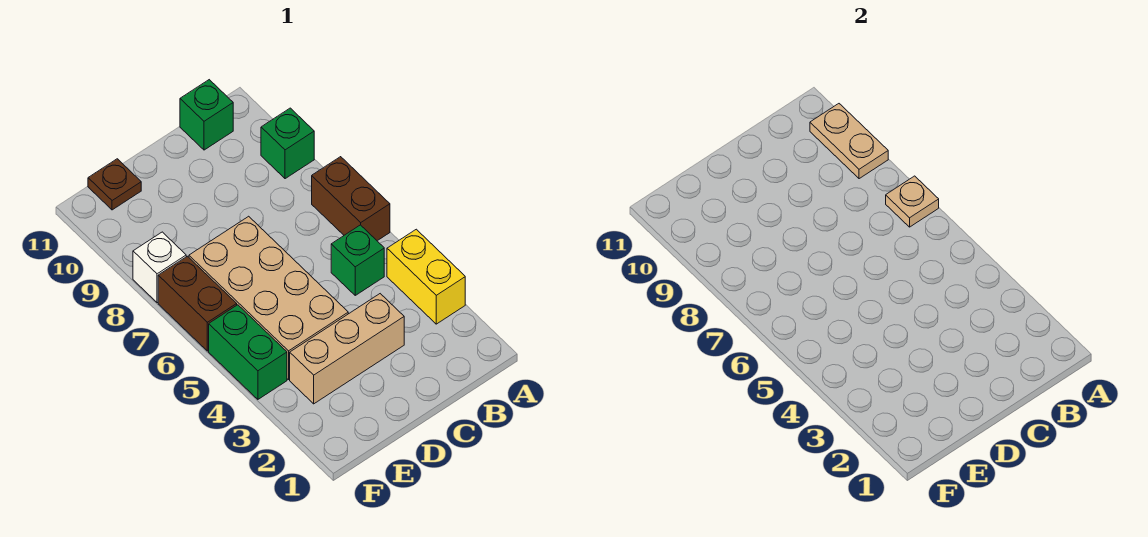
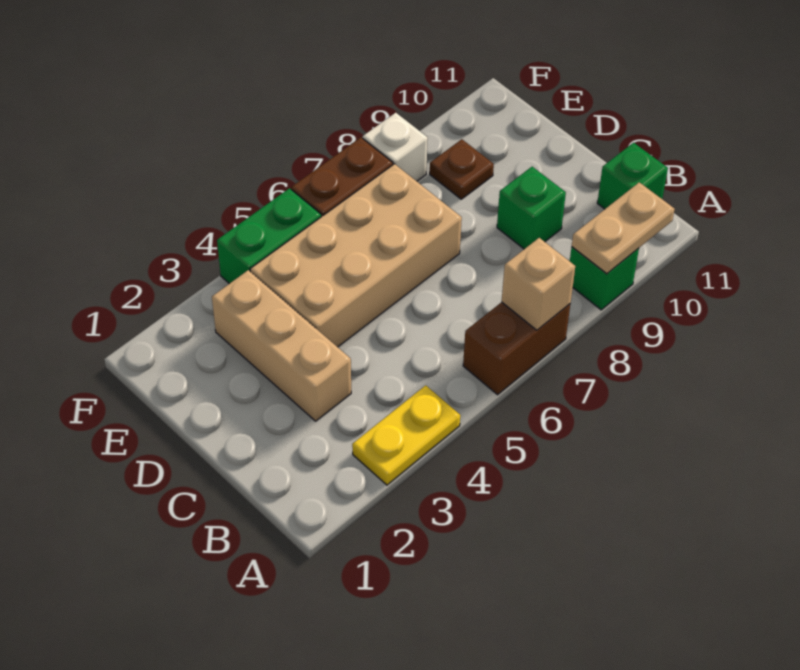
yellow 1x2 brick [387,229,465,324] -> yellow 1x2 plate [352,385,460,485]
tan 1x1 plate [886,176,939,227] -> tan 1x1 brick [502,238,575,330]
green 1x1 brick [331,225,384,295] -> green 1x1 brick moved to [497,167,566,249]
brown 1x1 plate [88,159,141,210] -> brown 1x1 plate moved to [430,139,494,199]

